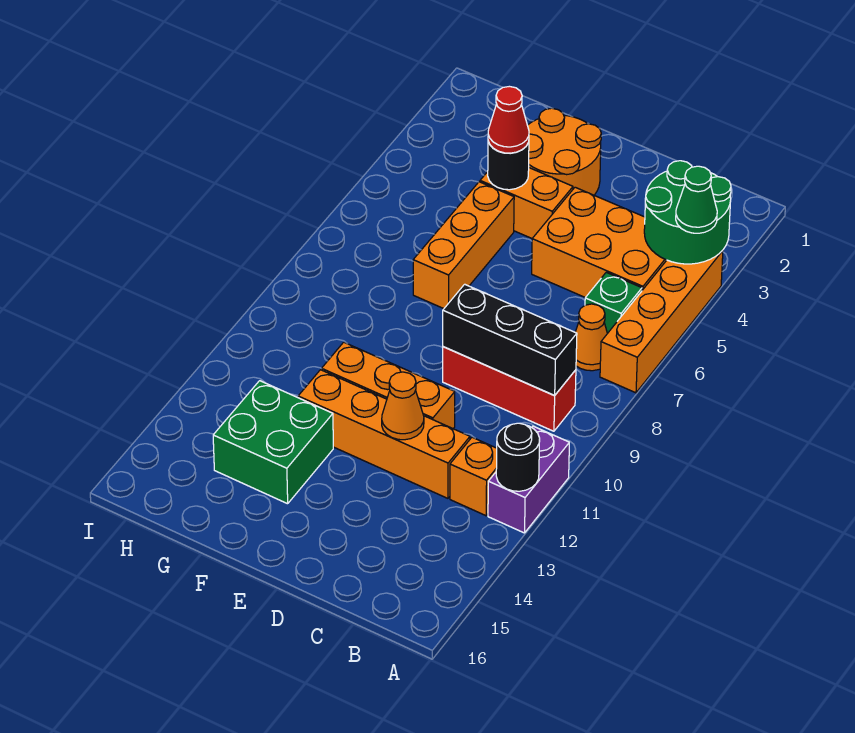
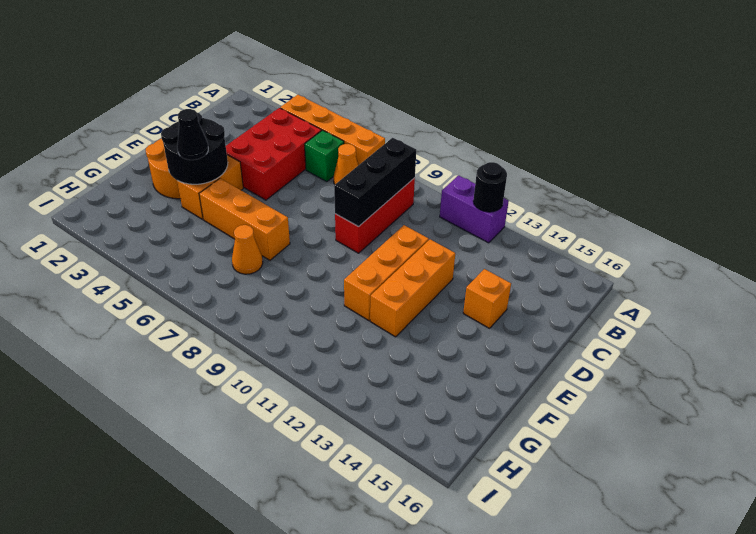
green 2x2 round brick [644,161,731,264] -> none
green 1x1 cone [676,166,717,233] -> none
orange 2x3 brick [532,187,666,298] -> red 2x3 brick [226,108,322,200]
orange 1x1 brick [450,437,497,516] -> orange 1x1 brick moved to [463,269,511,328]
orange 1x4 brick [298,370,470,498] -> orange 1x3 brick [370,239,455,337]
orange 1x1 cone [382,372,424,440] -> orange 1x1 cone moved to [232,225,263,274]
black 1x1 round brick [488,141,529,190] -> black 2x2 round brick [161,113,228,184]
red 1x1 cone [488,86,529,153] -> black 1x1 cone [177,109,208,160]
green 2x2 brick [213,381,333,504] -> none

